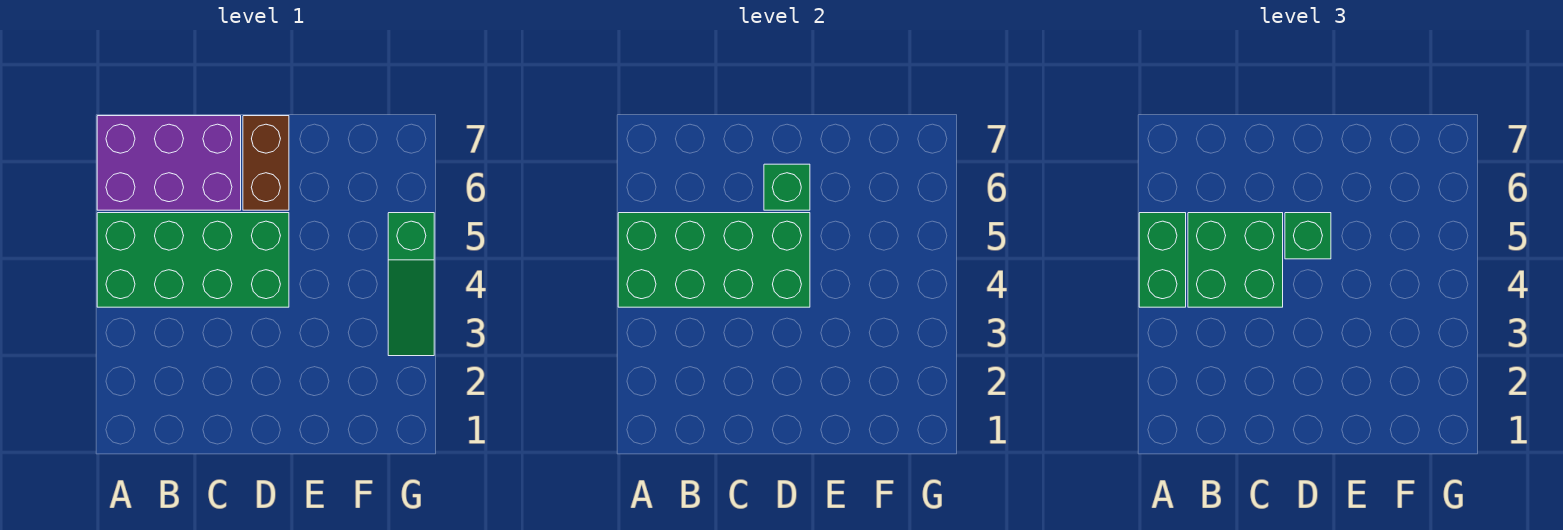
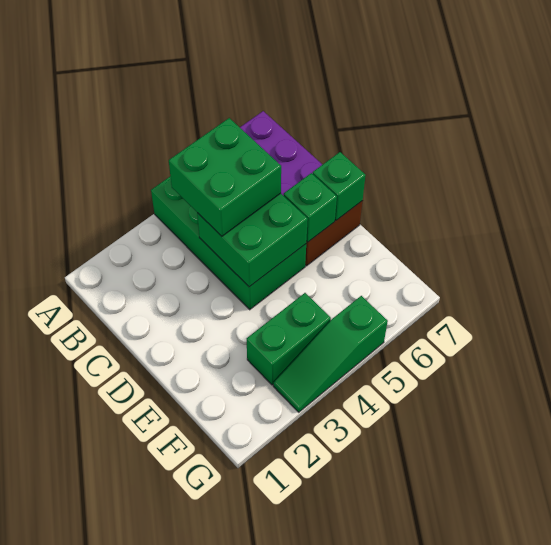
green 2x4 brick [618,213,810,307] -> green 2x2 brick [197,193,308,287]
green 1x2 brick [1139,213,1186,307] -> green 1x2 brick moved to [247,293,331,385]
green 1x1 brick [1285,213,1331,259] -> green 1x1 brick moved to [313,152,366,220]

